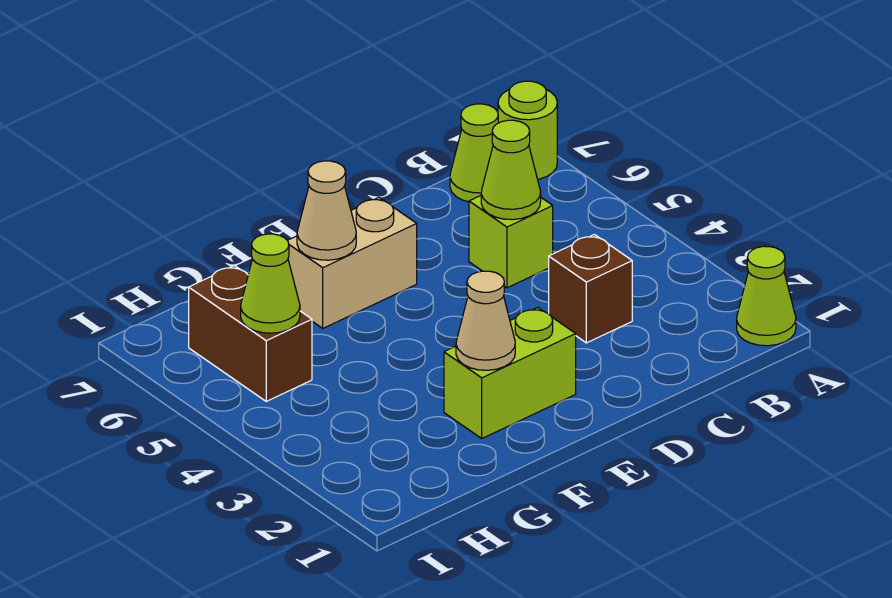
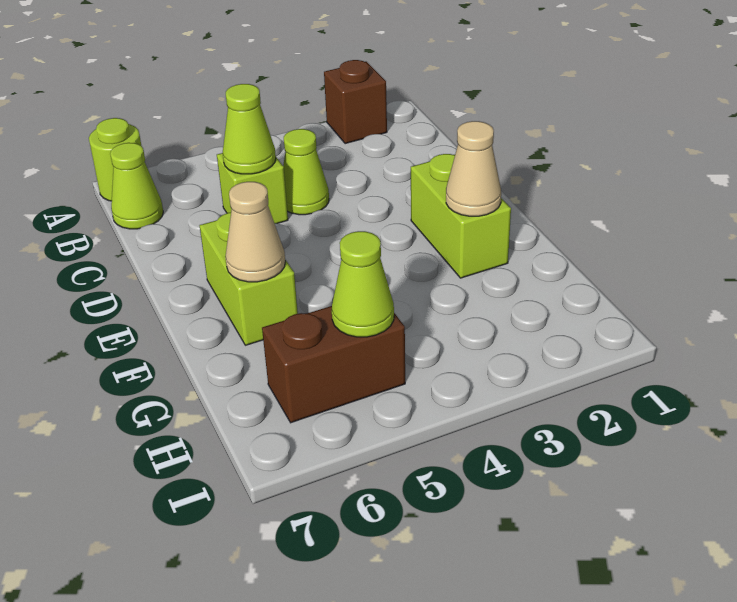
lime 1x1 cone [737,246,796,346] -> lime 1x1 cone moved to [283,129,329,215]
brown 1x1 brick [549,235,632,343] -> brown 1x1 brick moved to [324,60,387,144]
tan 1x2 brick [287,197,417,328] -> lime 1x2 brick [200,212,298,345]

